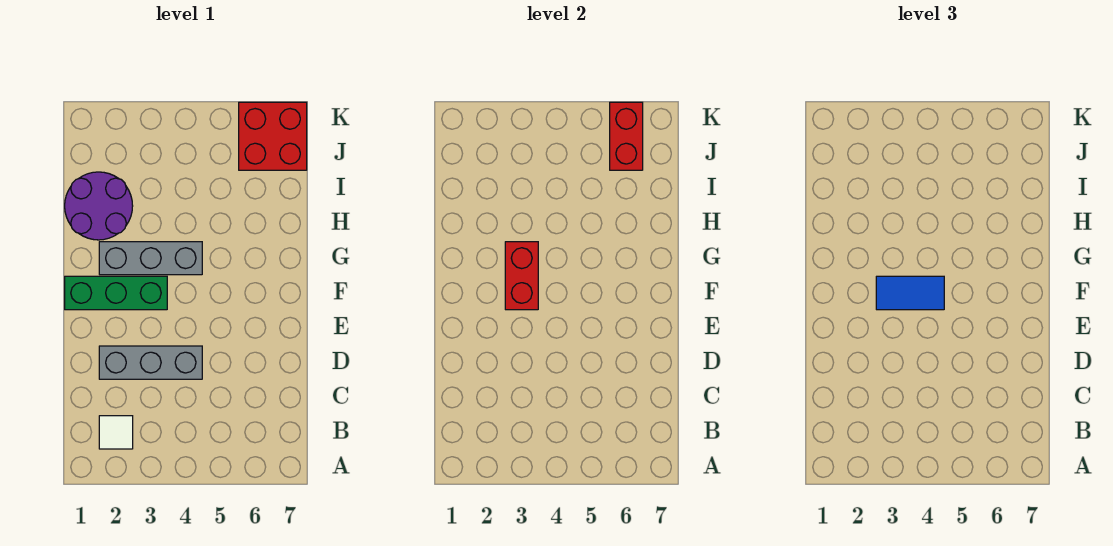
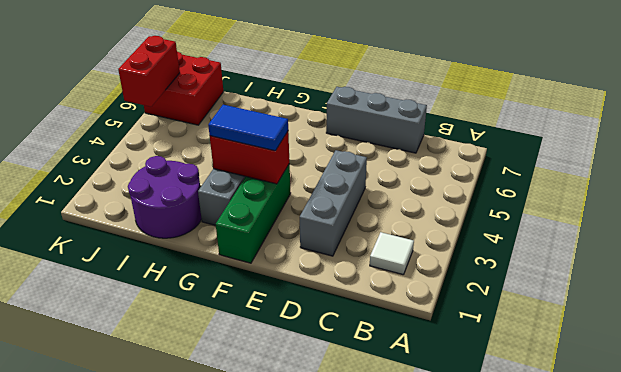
none -> grey 1x3 brick [326,87,427,153]
blue 1x2 tile [876,276,944,310] -> blue 1x2 tile turned to [208,105,288,151]
red 1x2 brick [610,102,643,170] -> red 1x2 brick turned to [118,36,180,107]

